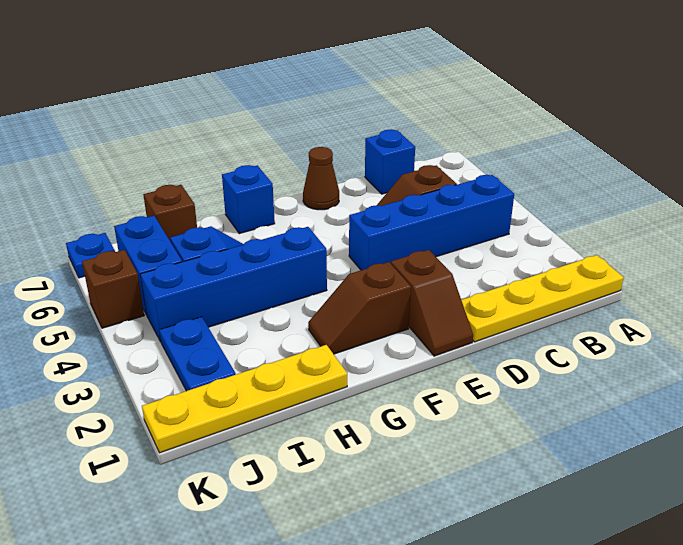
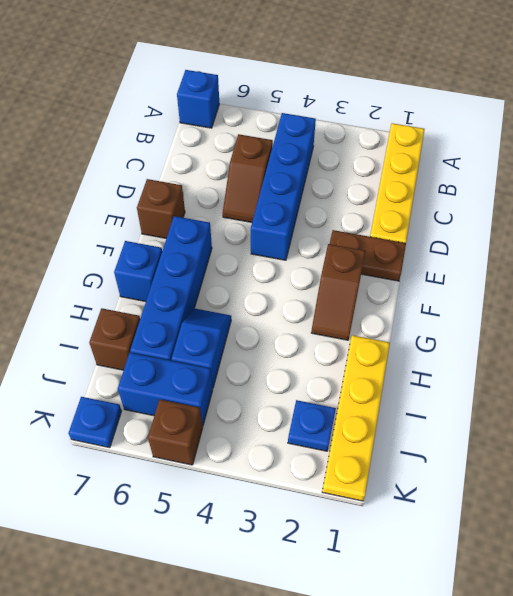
blue 1x1 brick [365,130,415,194] -> blue 1x1 brick moved to [177,70,219,128]
brown 1x2 slope [391,250,473,356] -> brown 1x2 plate [330,230,406,281]
brown 1x1 cone [303,147,339,210] -> brown 1x1 brick [137,179,185,238]
blue 1x4 brick [140,227,327,342] -> blue 1x4 brick moved to [130,216,212,361]
blue 1x2 plate [159,317,236,391] -> blue 1x1 plate [288,400,336,451]

